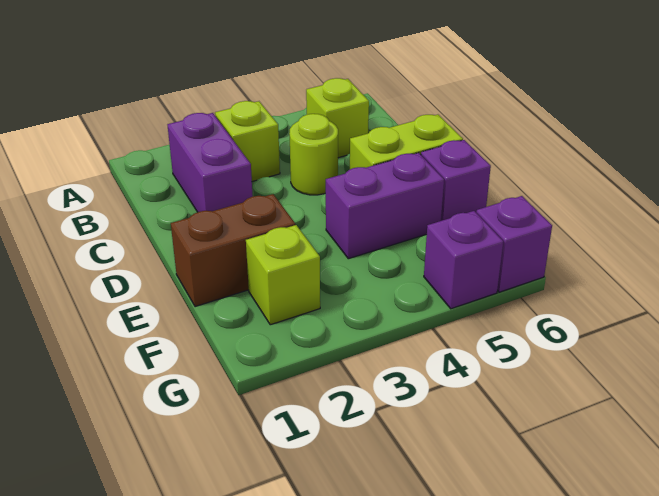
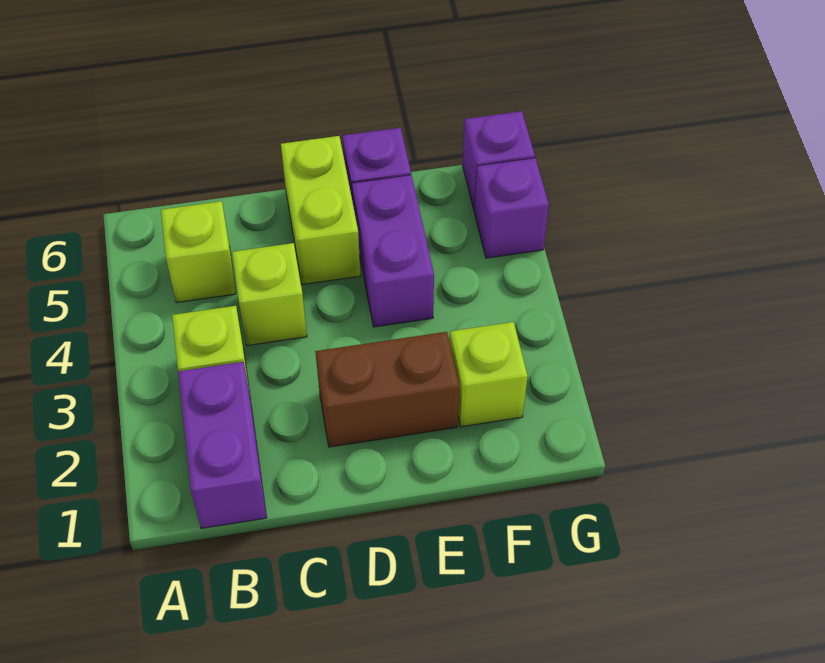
purple 1x2 brick [168,113,253,212] -> purple 1x2 brick turned to [178,362,267,528]
lime 1x1 round brick [289,114,338,195] -> lime 1x1 brick [232,243,307,346]
brown 1x2 brick [171,194,295,307] -> brown 1x2 brick turned to [315,332,459,447]

